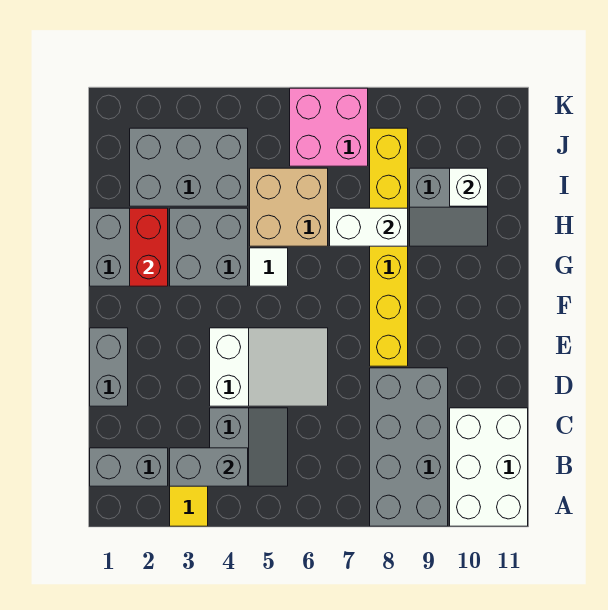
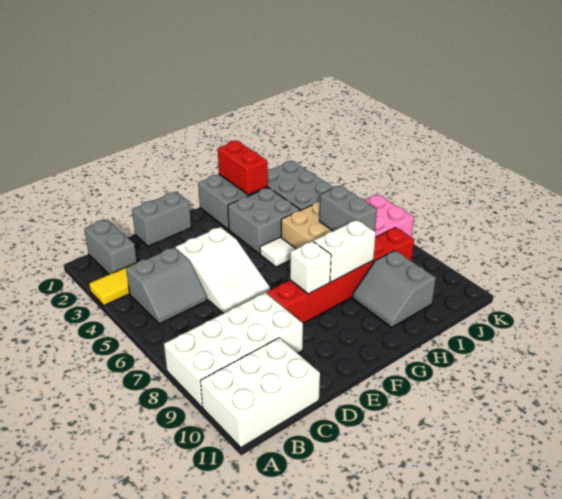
grey 2x4 brick [370,368,448,526] -> white 2x4 brick [164,293,303,407]
grey 1x2 brick [170,448,248,486] -> grey 1x2 brick moved to [319,186,377,231]
yellow 1x6 brick [370,128,408,366] -> red 1x6 brick [267,227,414,323]
red 1x2 brick [130,208,168,286] -> red 1x2 brick turned to [218,141,268,195]
white 1x2 brick [330,208,408,246] -> white 1x2 brick turned to [314,220,376,282]
white 1x1 brick [450,168,488,206] -> white 1x1 brick moved to [290,241,331,294]

